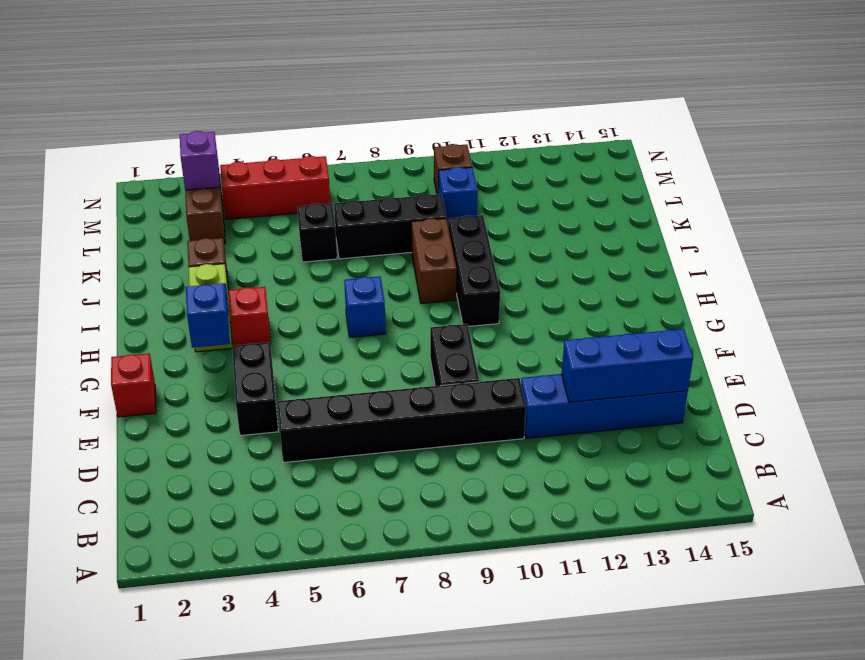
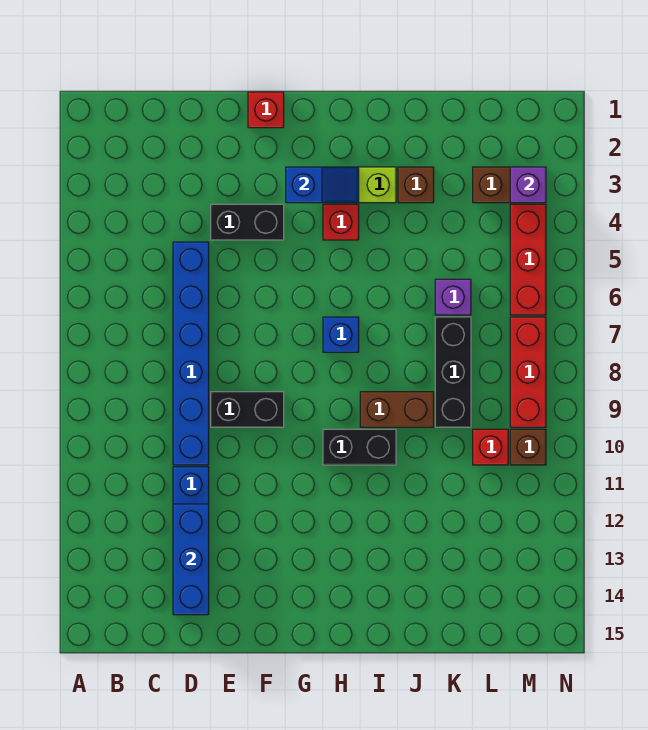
black 1x6 brick [277,378,526,463] -> blue 1x6 brick [173,242,209,465]
black 1x3 brick [448,215,500,326] -> black 1x2 brick [323,429,396,465]
black 1x1 brick [297,203,337,262] -> purple 1x1 brick [435,279,471,315]
blue 1x1 brick [439,167,478,223] -> red 1x1 brick [473,429,508,465]
none -> red 1x3 brick [510,317,546,427]

